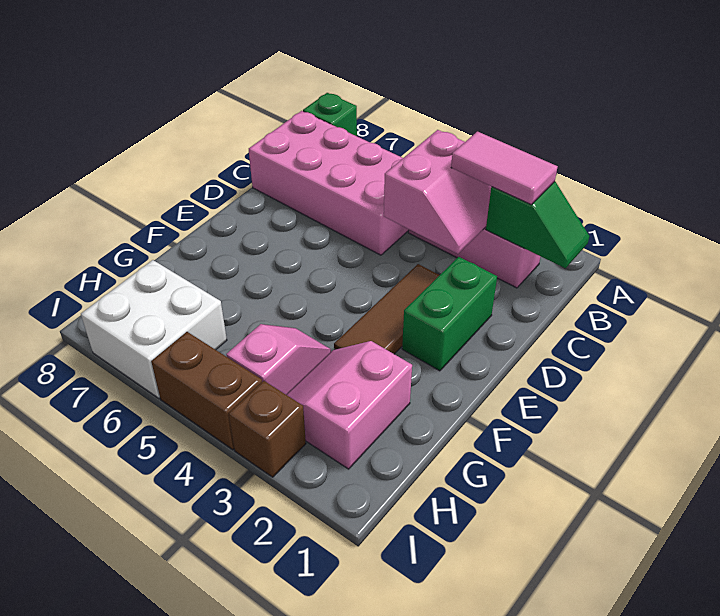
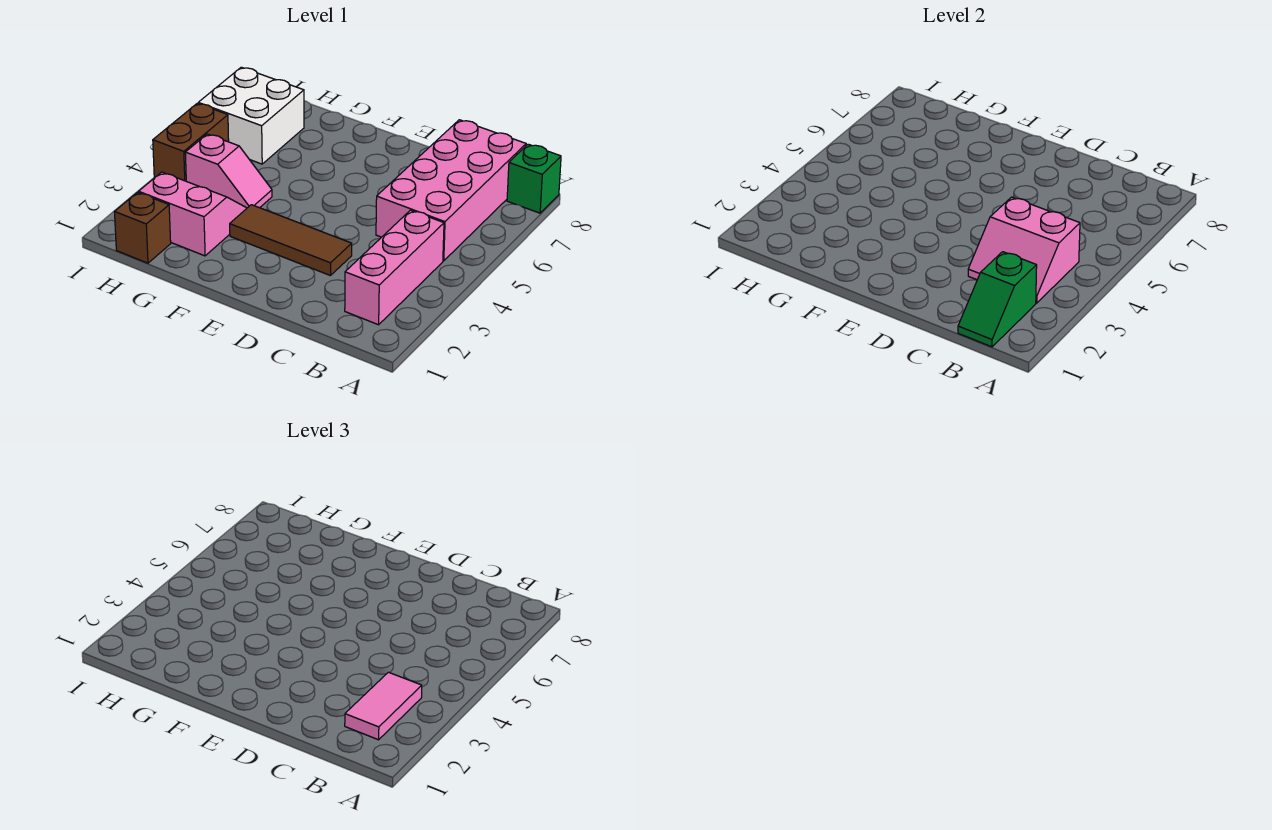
green 1x2 brick [402,257,497,371] -> none
brown 1x1 brick [229,381,306,477] -> brown 1x1 brick moved to [115,192,171,263]

